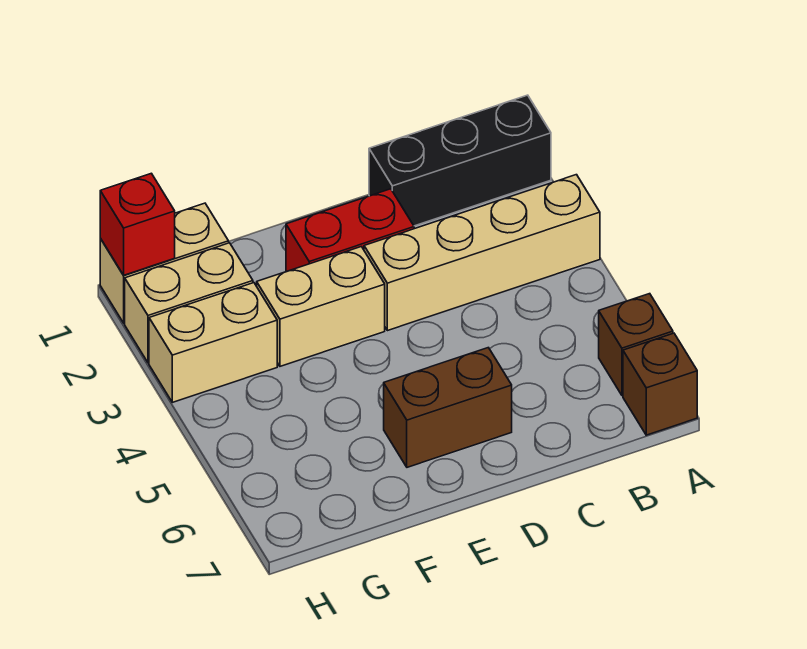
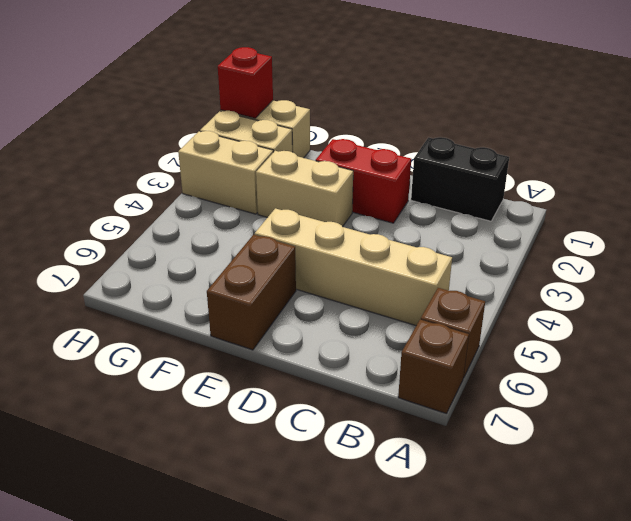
black 1x3 brick [369,95,551,226] -> black 1x2 brick [411,137,509,221]
tan 1x4 brick [364,175,600,331] -> tan 1x4 brick moved to [255,208,452,326]
brown 1x2 brick [384,348,512,467] -> brown 1x2 brick turned to [207,235,296,350]

